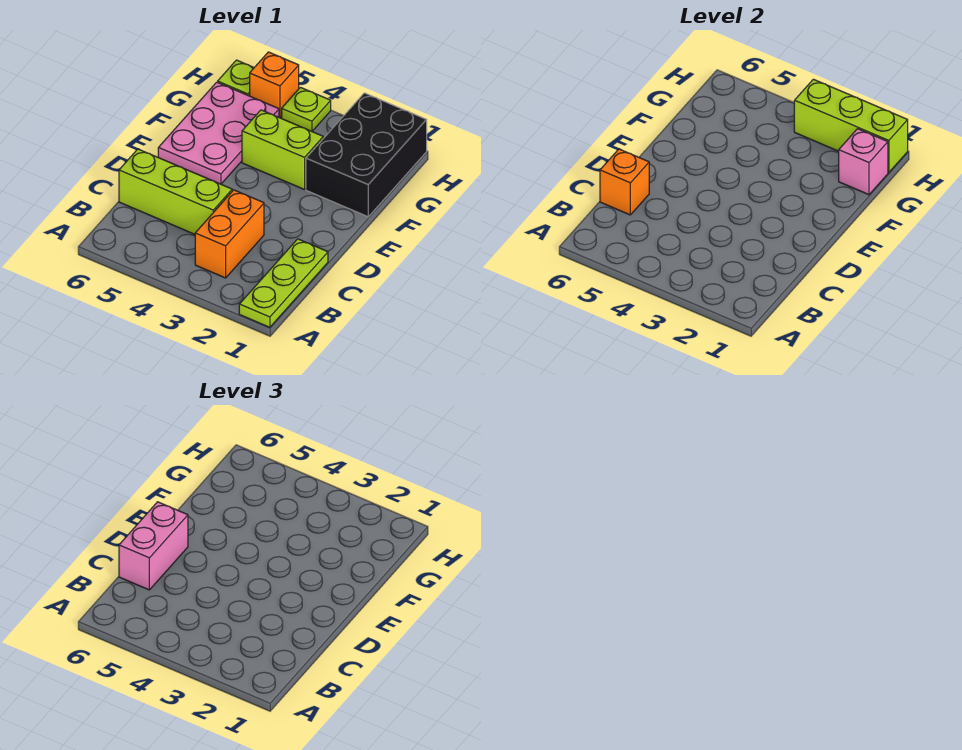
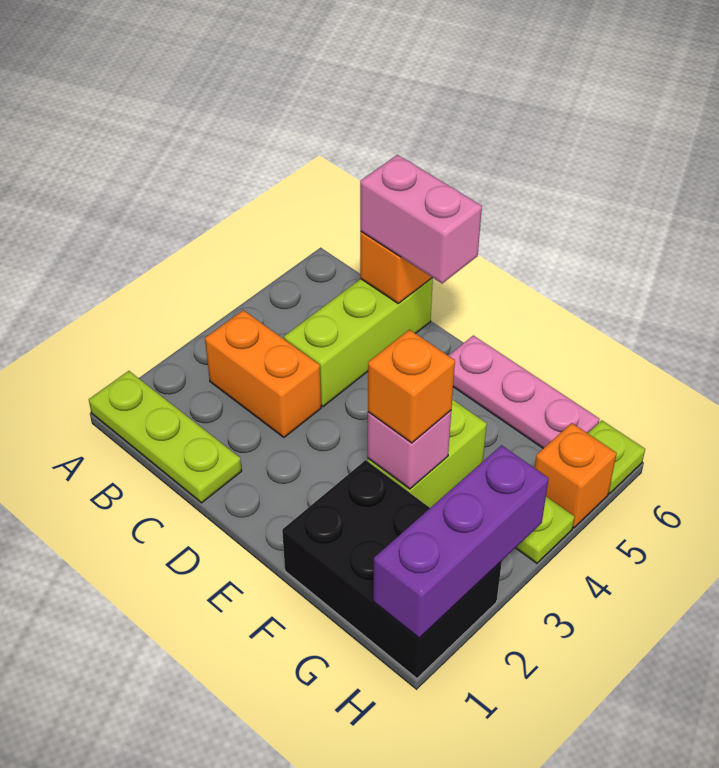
pink 2x3 plate [158,82,279,184] -> pink 1x3 plate [449,335,599,448]
none -> orange 1x1 brick [368,330,455,443]
pink 1x1 brick [839,129,888,195] -> pink 1x1 brick moved to [368,411,451,489]
lime 1x3 brick [794,79,908,173] -> purple 1x3 brick [373,445,549,638]

